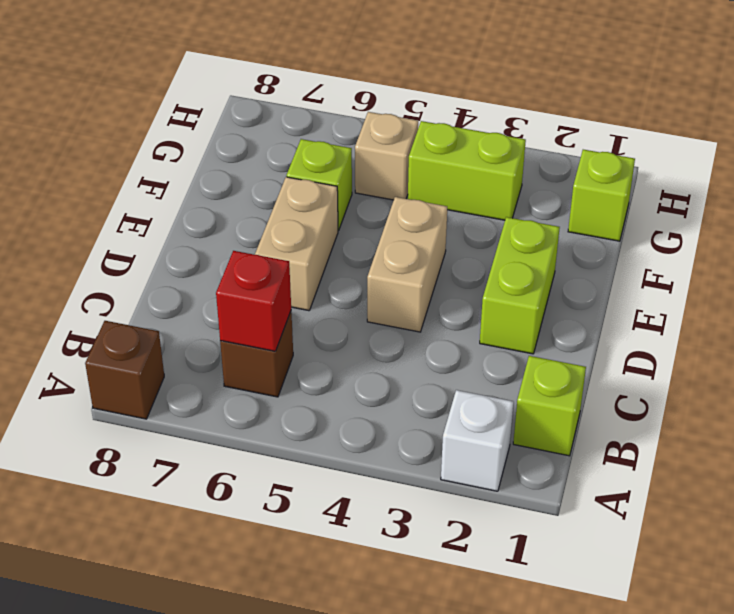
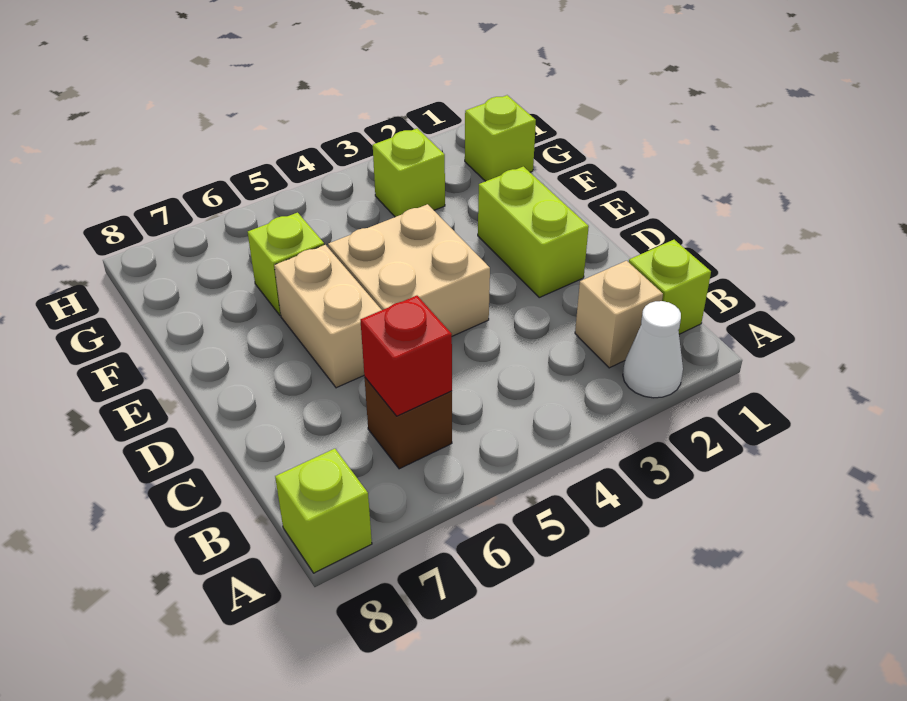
white 1x1 brick [441,390,514,491] -> white 1x1 cone [623,301,683,398]
brown 1x1 brick [85,321,164,419] -> lime 1x1 brick [275,449,372,573]
tan 1x2 brick [367,197,447,332] -> tan 2x2 brick [328,204,490,336]
lime 1x2 brick [408,121,526,220] -> lime 1x1 brick [373,128,445,217]
tan 1x1 brick [355,112,418,200] -> tan 1x1 brick moved to [575,261,663,368]

